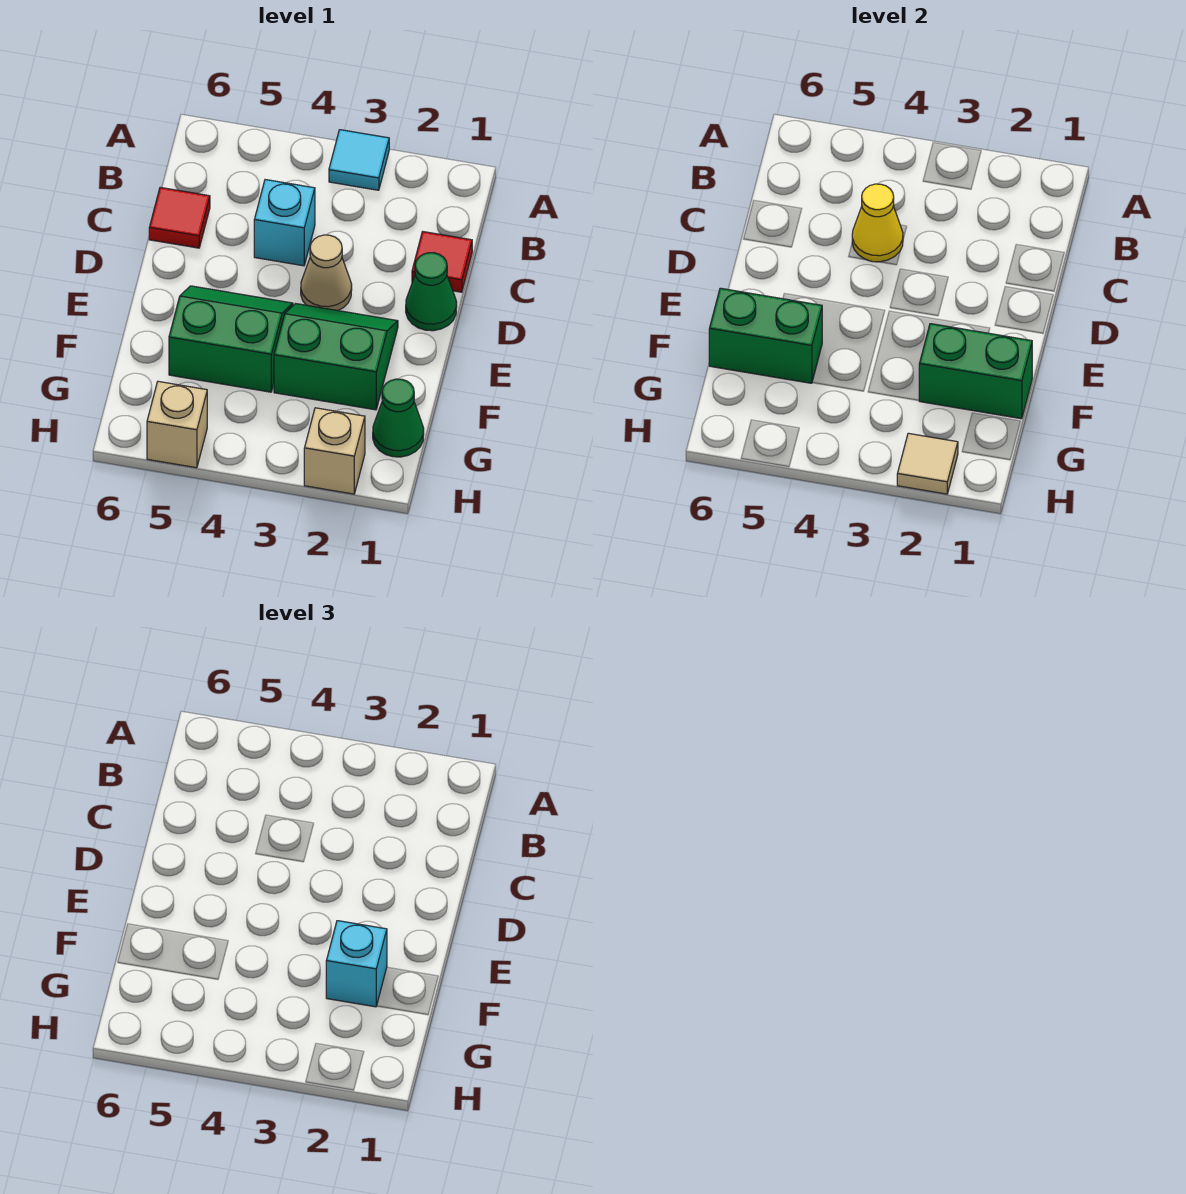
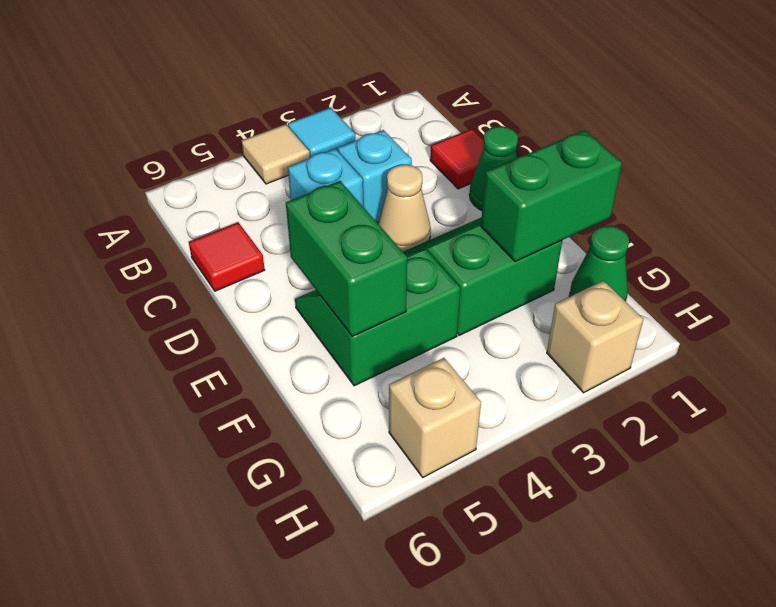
yellow 1x1 cone [852,184,903,262] -> none
cyan 1x1 brick [326,921,387,1007] -> cyan 1x1 brick moved to [338,130,412,223]
green 1x2 brick [709,288,822,383] -> green 1x2 brick turned to [286,181,407,336]
tan 1x1 tile [897,433,958,494] -> tan 1x1 tile moved to [242,124,310,184]

